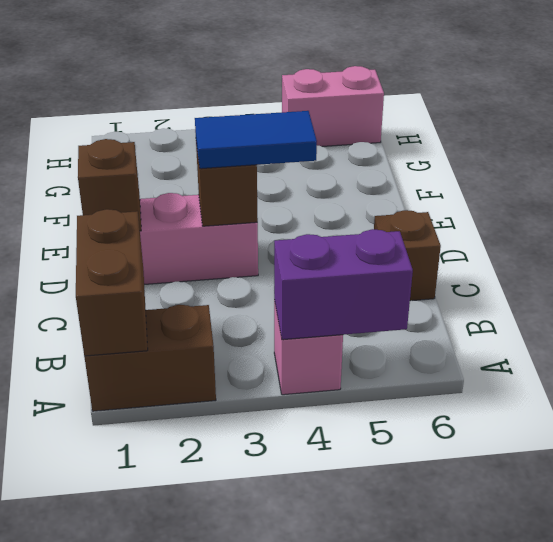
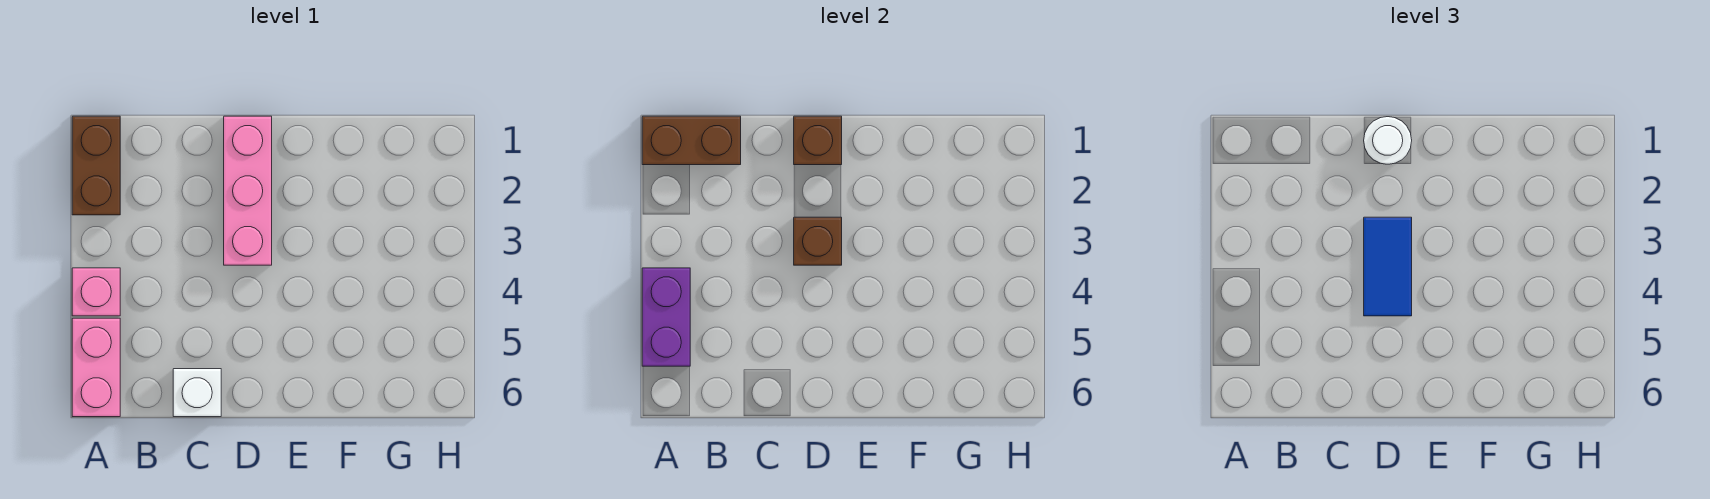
brown 1x1 brick [374,210,441,301] -> white 1x1 brick [173,369,221,417]
none -> white 1x1 round brick [1364,117,1412,164]
pink 1x2 brick [282,66,384,146] -> pink 1x2 brick moved to [72,318,120,417]

